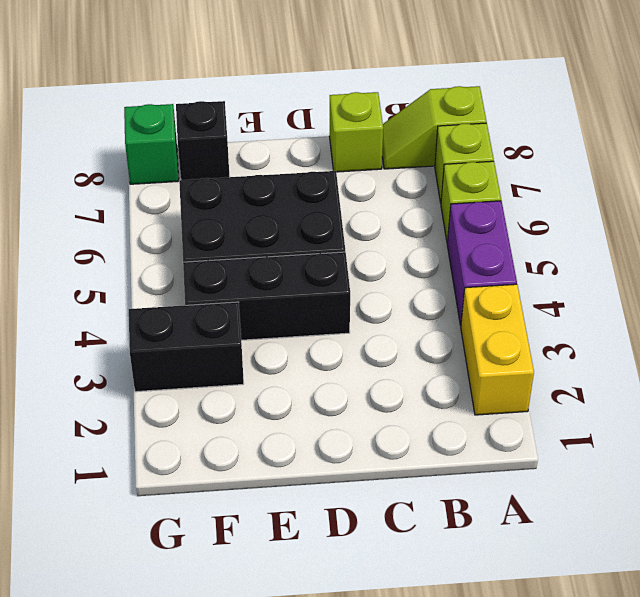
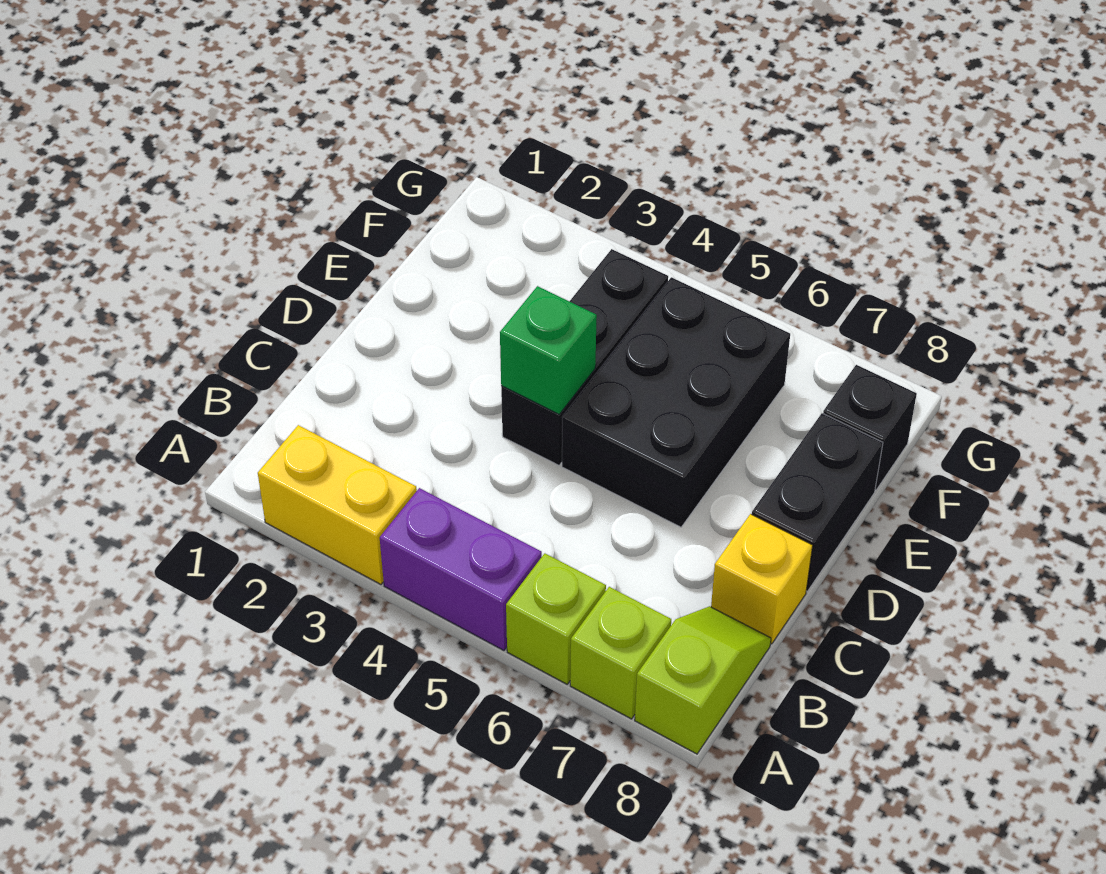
lime 1x1 brick [329,92,383,172] -> yellow 1x1 brick [711,514,813,644]
black 1x2 brick [129,302,244,392] -> black 1x2 brick moved to [752,413,883,591]
green 1x1 brick [124,104,179,184] -> green 1x1 brick moved to [500,286,597,414]

